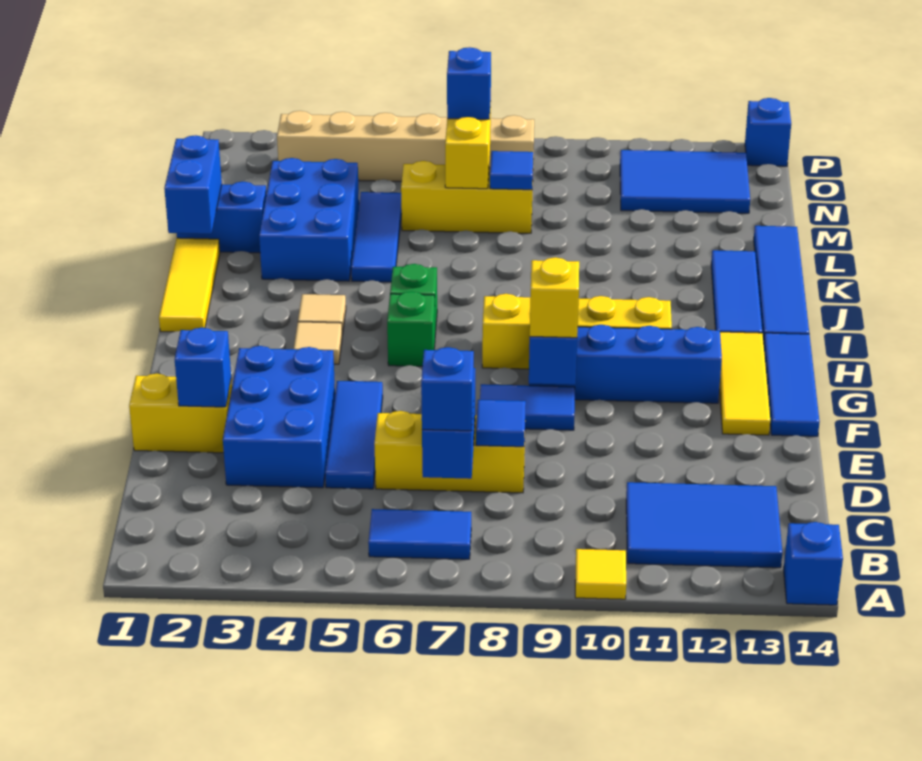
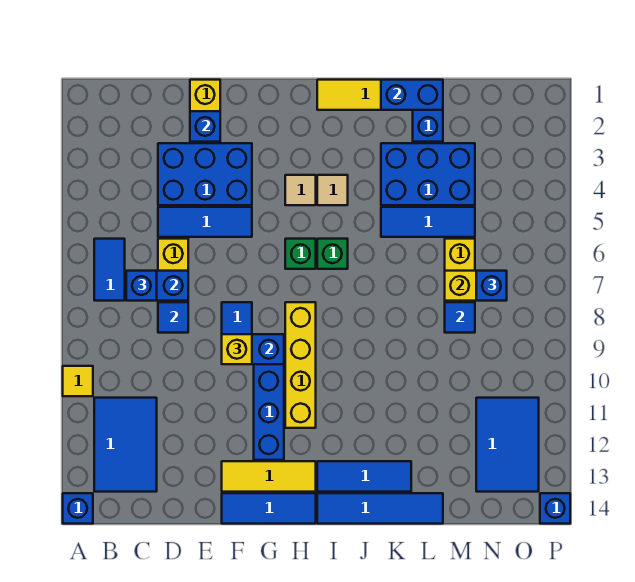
tan 1x6 brick [277,111,534,181] -> none

